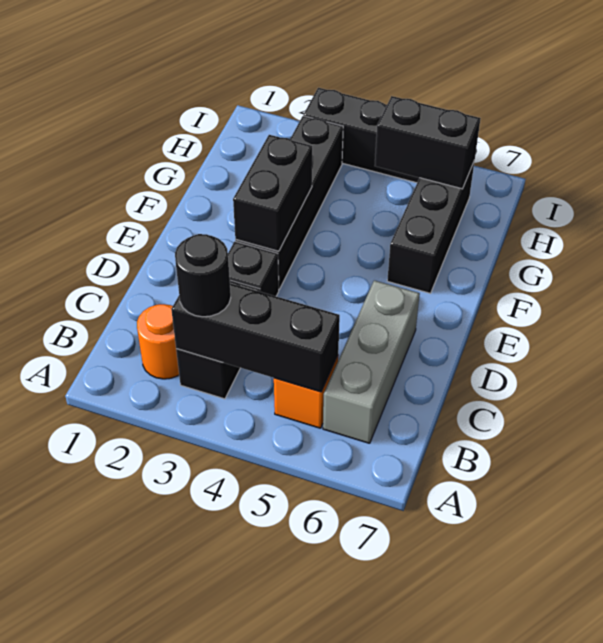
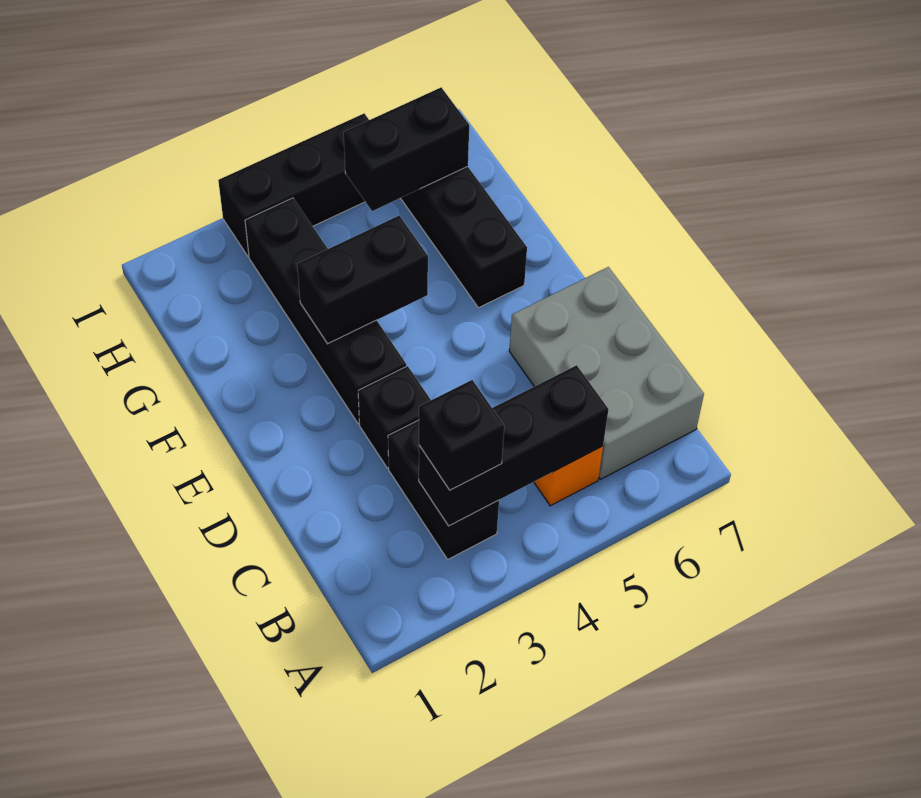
orange 1x1 round brick [137,304,179,379] -> none
black 1x1 round brick [175,234,231,317] -> black 1x1 brick [419,380,504,490]
grey 1x3 brick [323,280,420,443] -> grey 2x3 brick [509,267,704,479]
black 1x2 brick [233,135,312,251] -> black 1x2 brick turned to [297,216,428,344]

